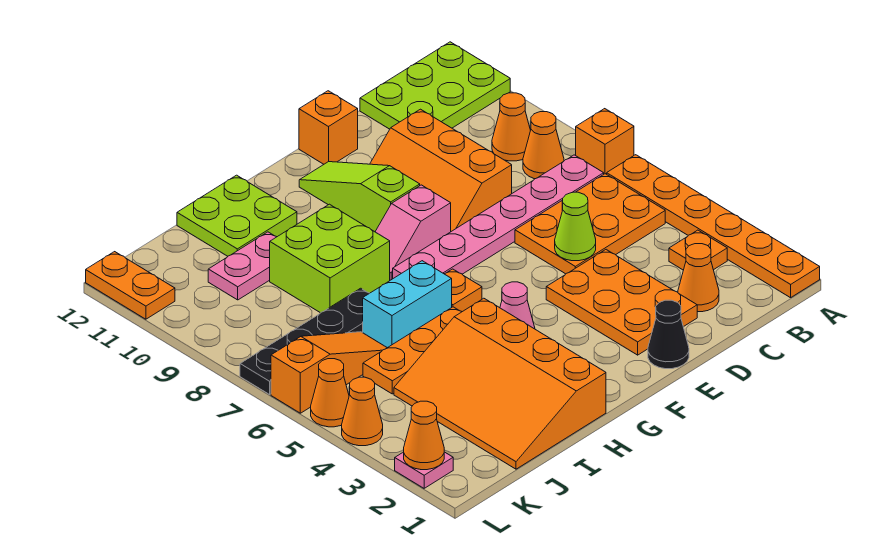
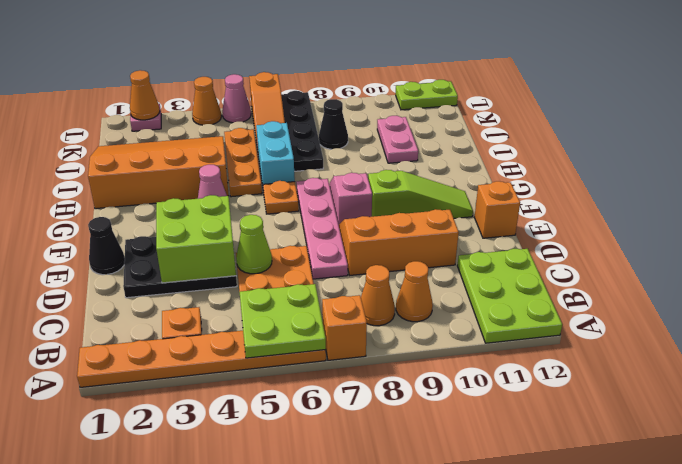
pink 1x6 plate [393,155,604,278] -> pink 1x4 plate [296,178,348,279]
orange 1x1 cone [678,244,719,312] -> none
orange 2x3 plate [546,250,697,355] -> black 2x3 plate [123,236,237,298]
lime 2x2 brick [270,204,390,313] -> lime 2x2 brick moved to [156,195,236,283]
lime 2x2 plate [177,175,297,256] -> lime 2x2 plate moved to [240,284,326,358]
none -> black 1x1 cone [319,99,348,149]
orange 1x1 cone [311,359,349,427] -> pink 1x1 cone [222,74,251,123]
orange 1x2 plate [86,252,175,319] -> lime 1x2 plate [396,80,458,110]

